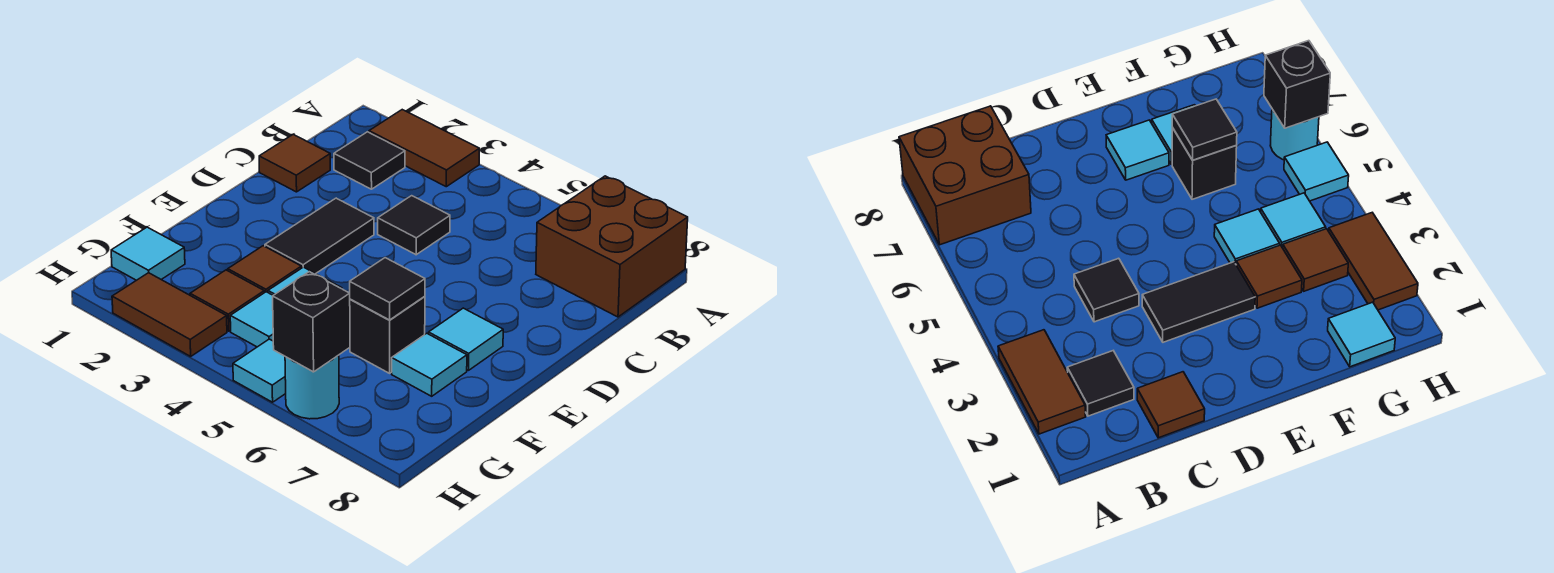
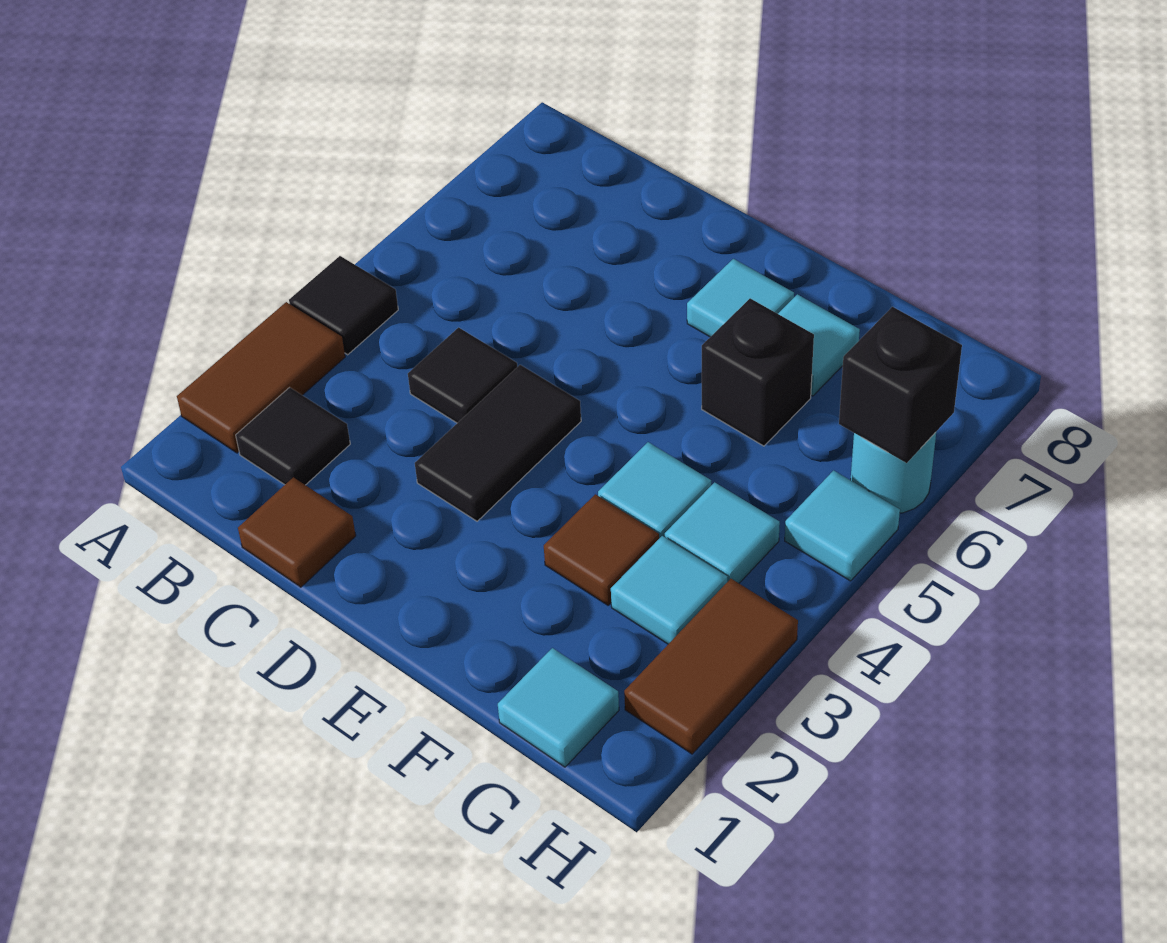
brown 2x2 brick [536,176,688,317] -> none
black 1x2 tile [265,198,374,274] -> black 1x2 tile turned to [415,365,581,521]
black 1x1 tile [350,258,425,320] -> black 1x1 tile moved to [289,256,398,355]
brown 1x1 tile [190,270,264,331] -> cyan 1x1 tile [611,536,727,644]

